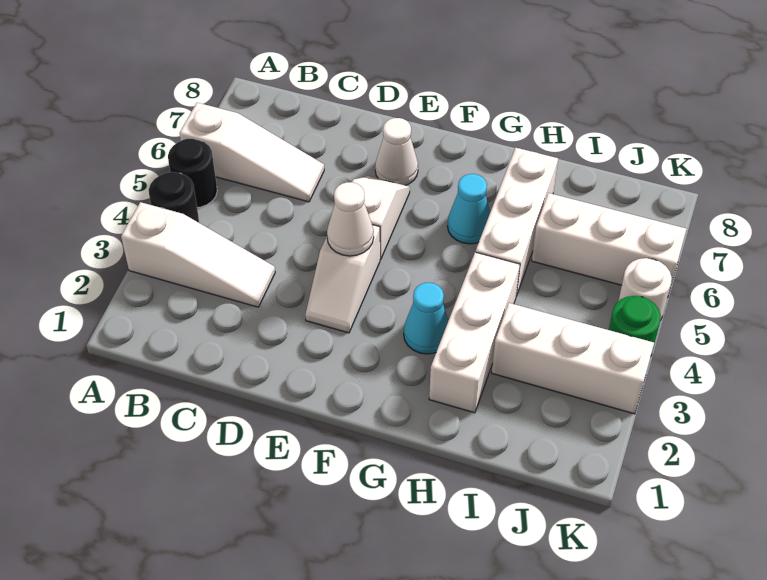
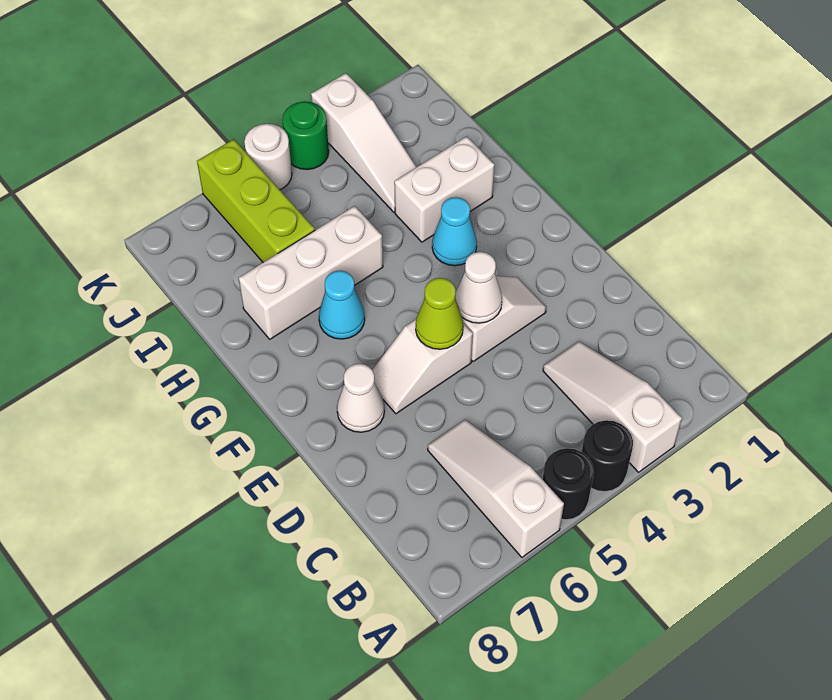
none -> lime 1x1 cone [416,278,463,349]
white 1x3 brick [429,252,520,413] -> white 1x2 brick [394,136,495,242]
white 1x3 brick [492,303,654,414] -> white 1x3 slope [311,73,416,212]
white 1x3 brick [532,193,686,295] -> lime 1x3 brick [197,139,315,262]

